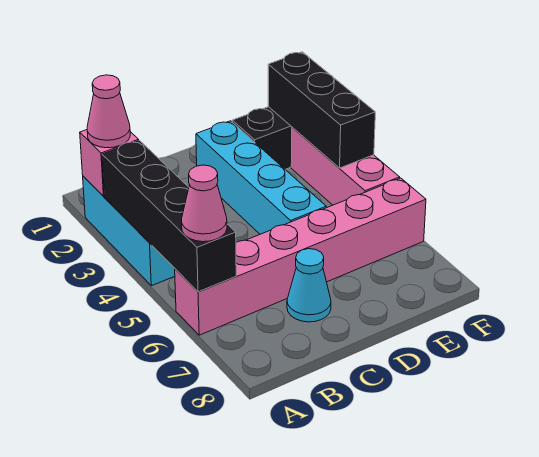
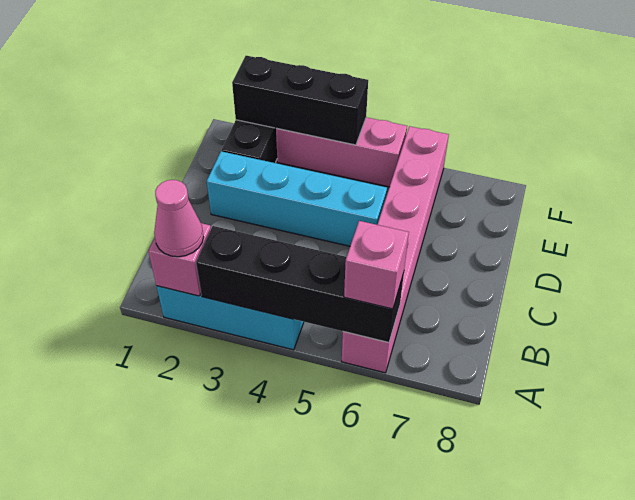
pink 1x1 cone [181,165,227,242] -> pink 1x1 brick [344,221,409,309]
cyan 1x1 cone [287,249,331,322] -> none

